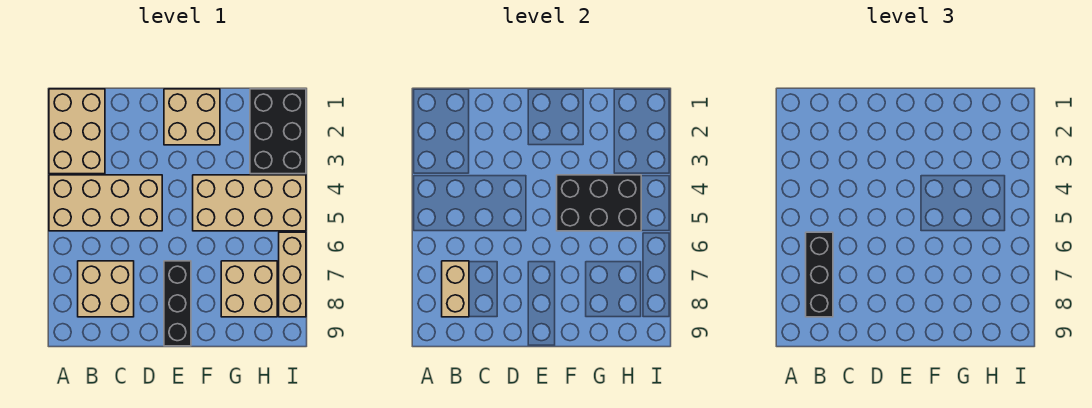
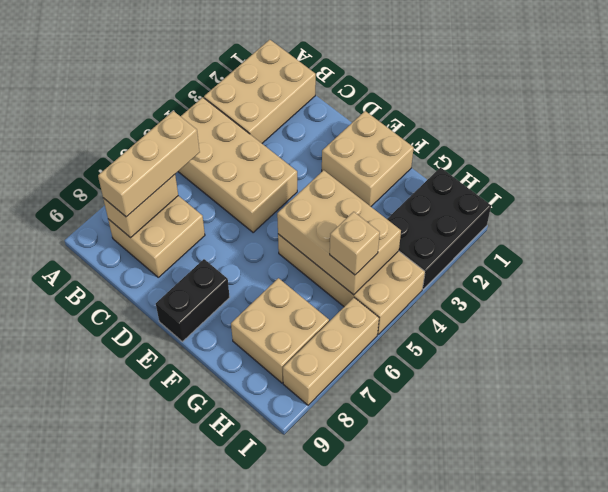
black 1x3 brick [806,232,833,317] -> tan 1x3 brick [98,111,200,217]
black 1x3 brick [164,261,191,346] -> black 1x2 brick [156,259,230,342]
black 2x3 brick [557,175,641,231] -> tan 2x3 brick [277,170,401,295]
none -> tan 1x1 brick [330,212,380,275]

